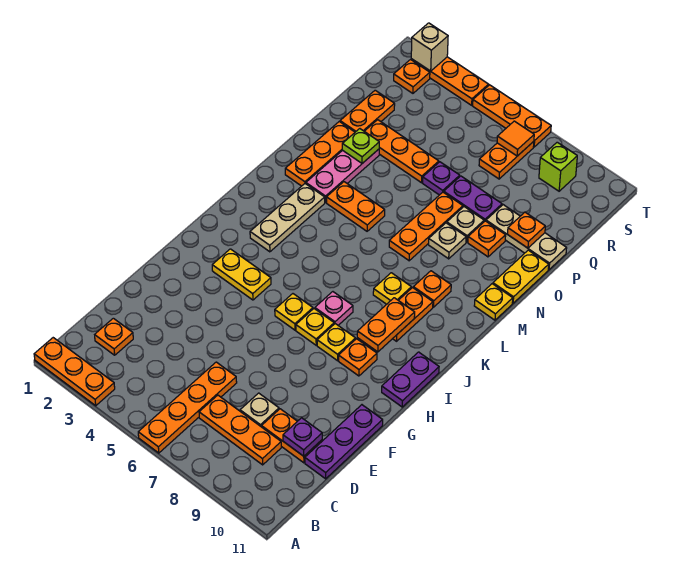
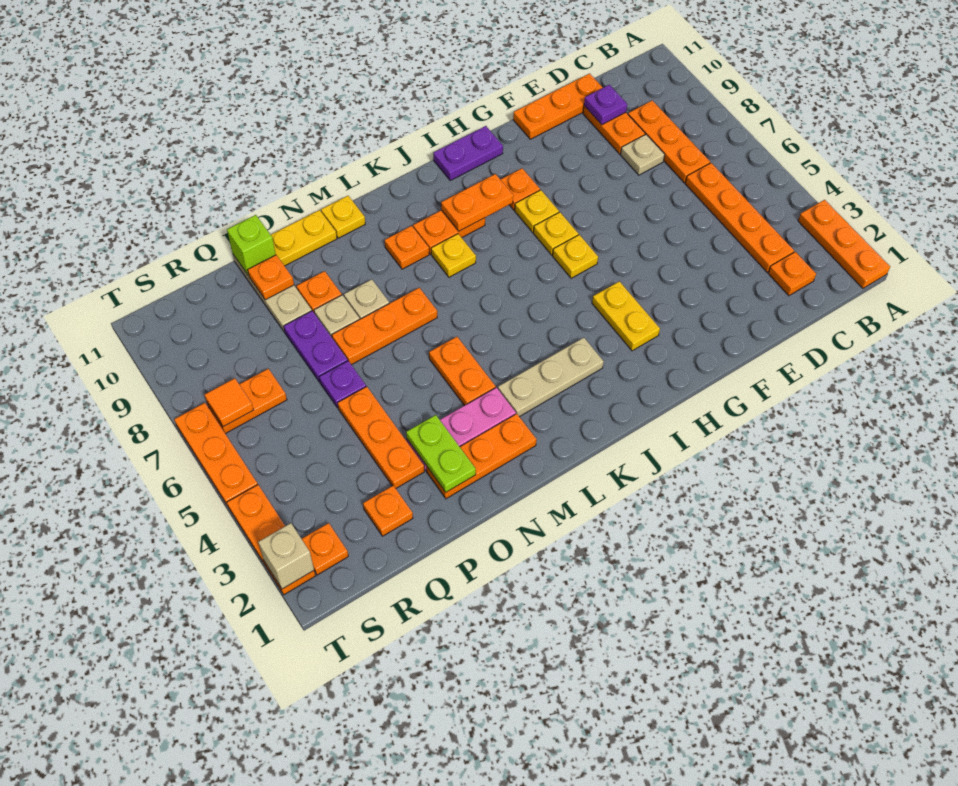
orange 1x4 plate [138,362,237,453] -> orange 1x4 plate turned to [685,163,794,272]
purple 1x3 plate [305,405,383,479] -> orange 1x3 plate [513,73,603,139]
pink 1x1 plate [315,292,353,325] -> none
lime 1x1 plate [342,129,379,163] -> lime 1x2 plate [406,415,476,492]
orange 1x2 plate [340,90,395,132] -> orange 1x1 plate [363,485,413,536]
lime 1x1 brick [539,142,577,191] -> lime 1x1 brick moved to [227,215,276,276]

